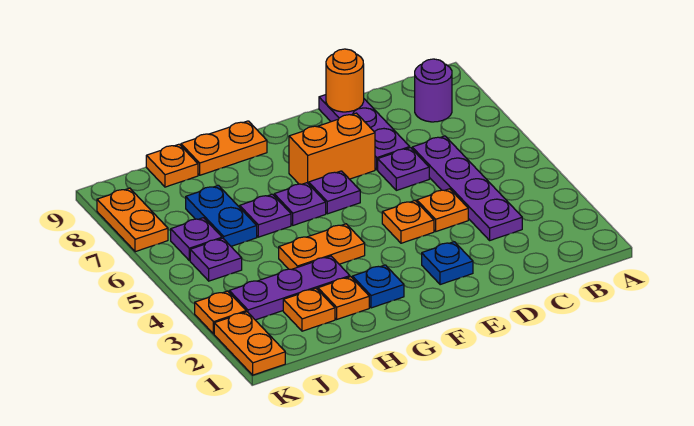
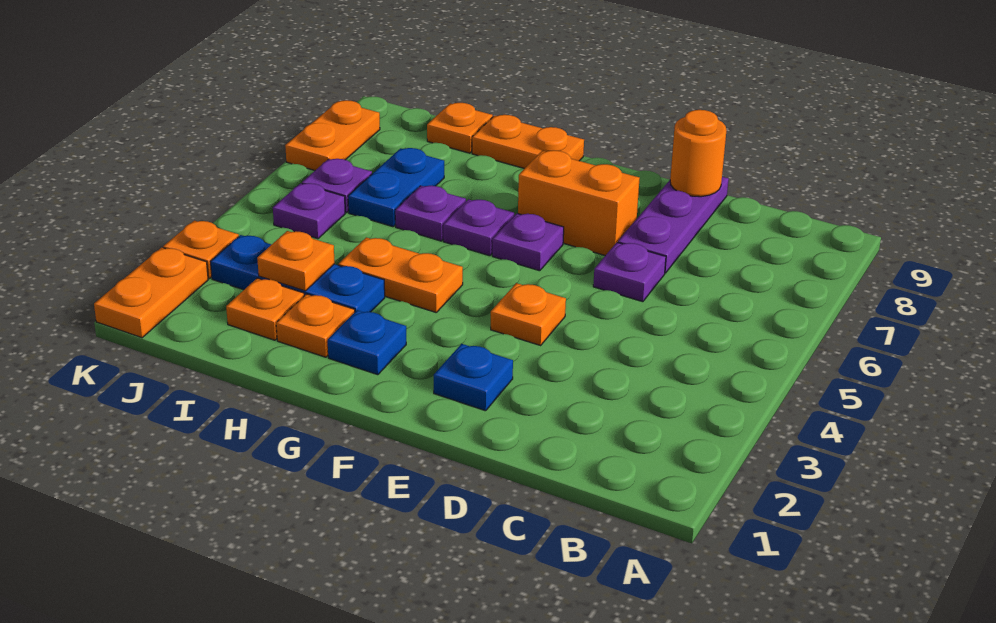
purple 1x1 round brick [414,59,452,122] -> none
purple 1x4 plate [412,136,522,240] -> none
orange 1x1 plate [417,189,468,231] -> orange 1x1 plate moved to [257,231,335,291]
purple 1x3 plate [229,256,350,320] -> blue 1x3 plate [210,235,385,312]

